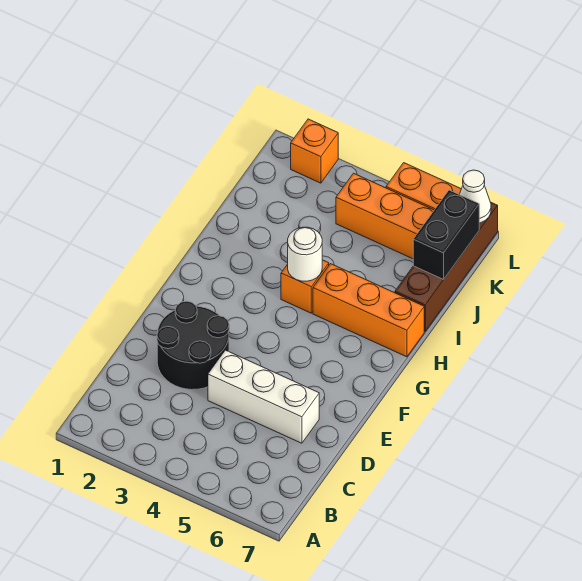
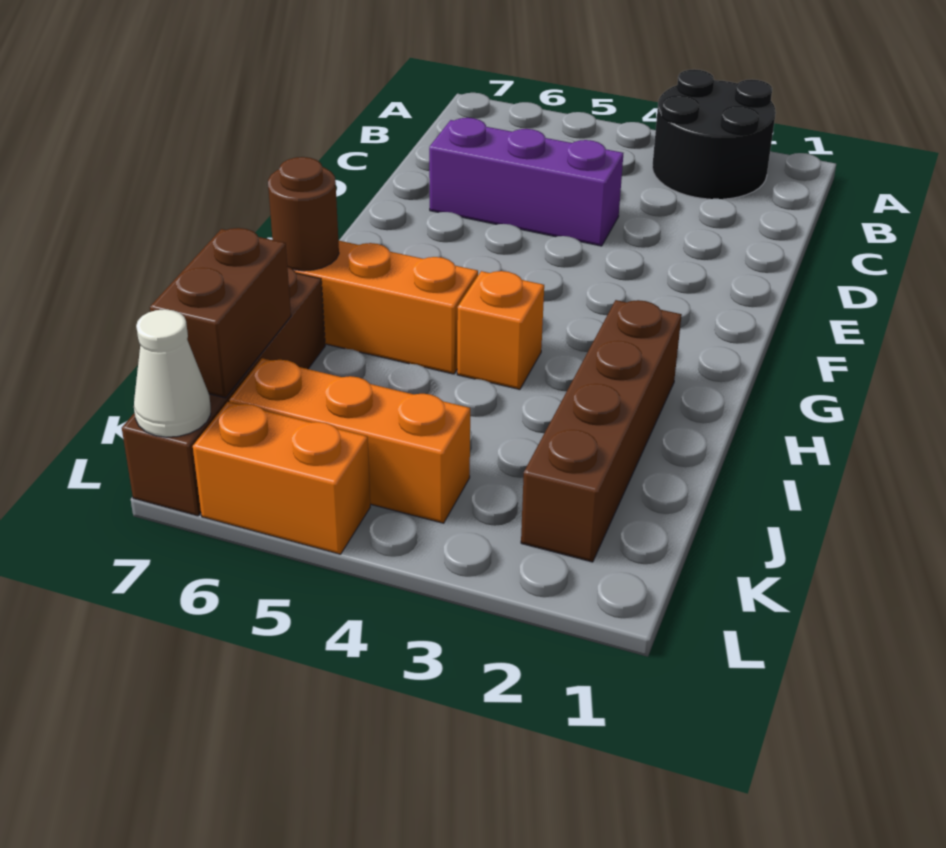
black 2x2 round brick [157,301,229,390] -> black 2x2 round brick moved to [652,69,776,199]
white 1x3 brick [208,350,319,443] -> purple 1x3 brick [429,118,623,246]
none -> brown 1x4 brick [521,300,682,562]
white 1x1 round brick [288,227,322,281] -> none
none -> brown 1x1 round brick [268,157,339,271]
black 1x2 brick [413,190,479,280] -> brown 1x2 brick [150,228,291,398]
orange 1x1 brick [291,119,338,183] -> none

